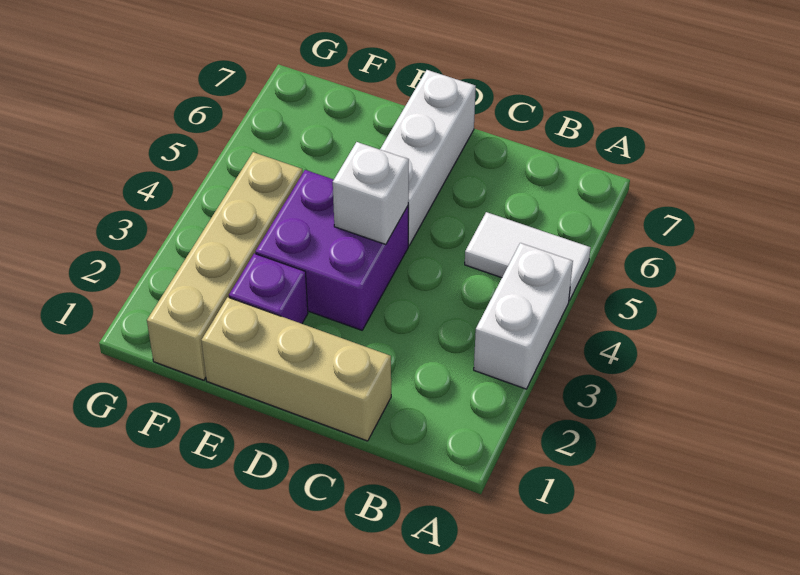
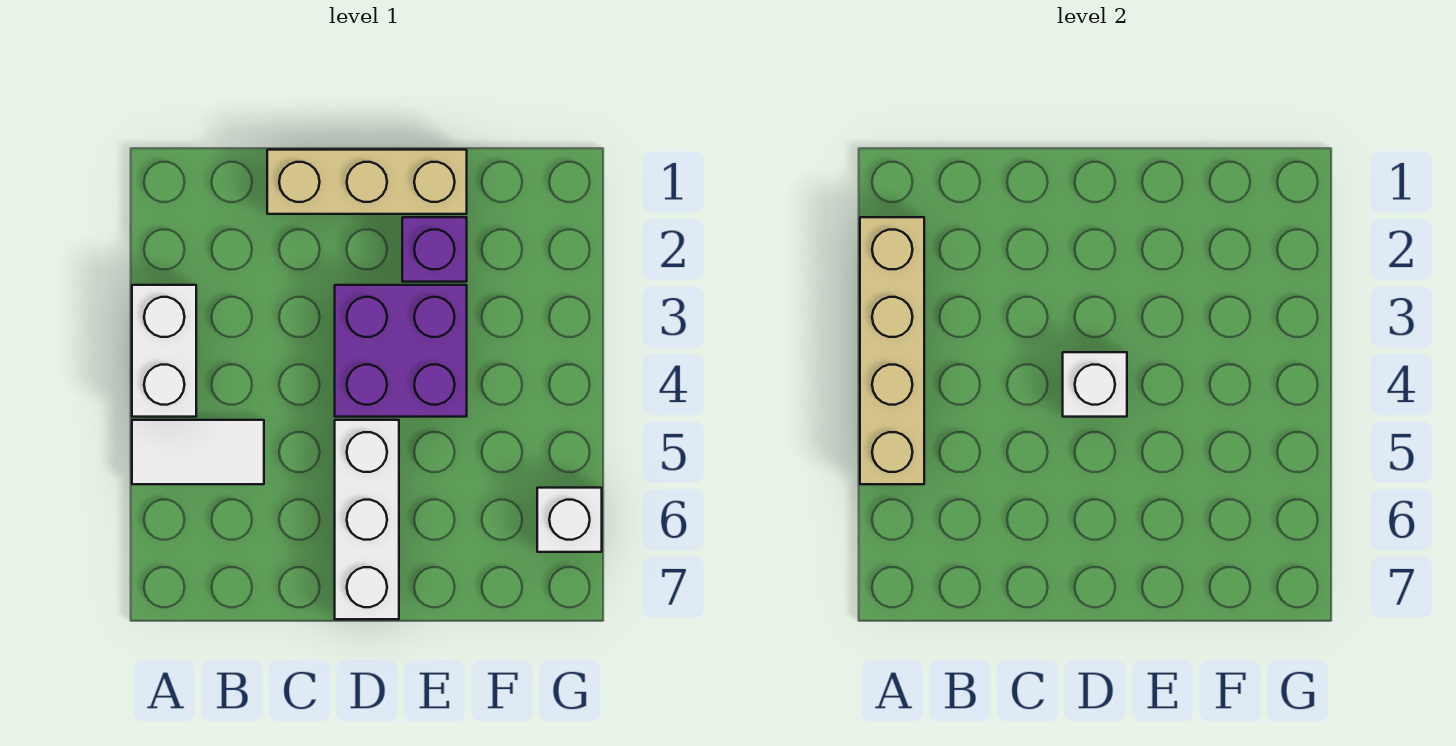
tan 1x4 brick [147,152,303,380] -> tan 1x4 brick moved to [860,217,924,484]
none -> white 1x1 brick [537,488,602,552]

